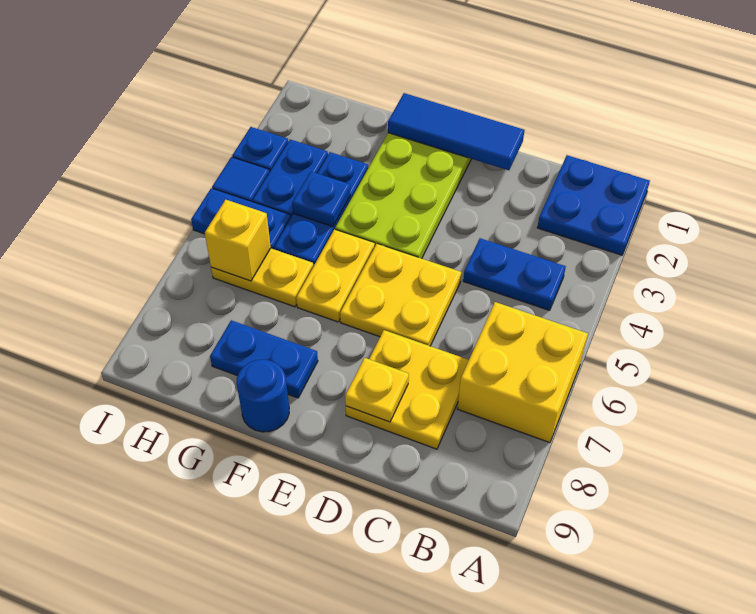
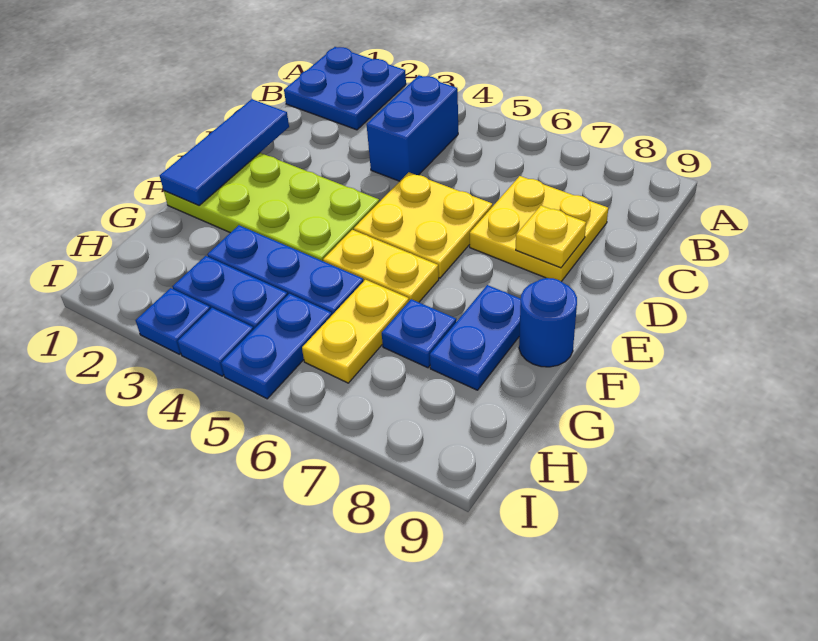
yellow 2x2 brick [457,302,588,443] -> none
blue 1x2 plate [463,238,566,310] -> blue 1x2 brick [367,75,458,181]
blue 1x1 plate [292,172,351,227] -> blue 1x1 plate moved to [382,299,456,368]
yellow 1x1 brick [205,200,271,281] -> none

